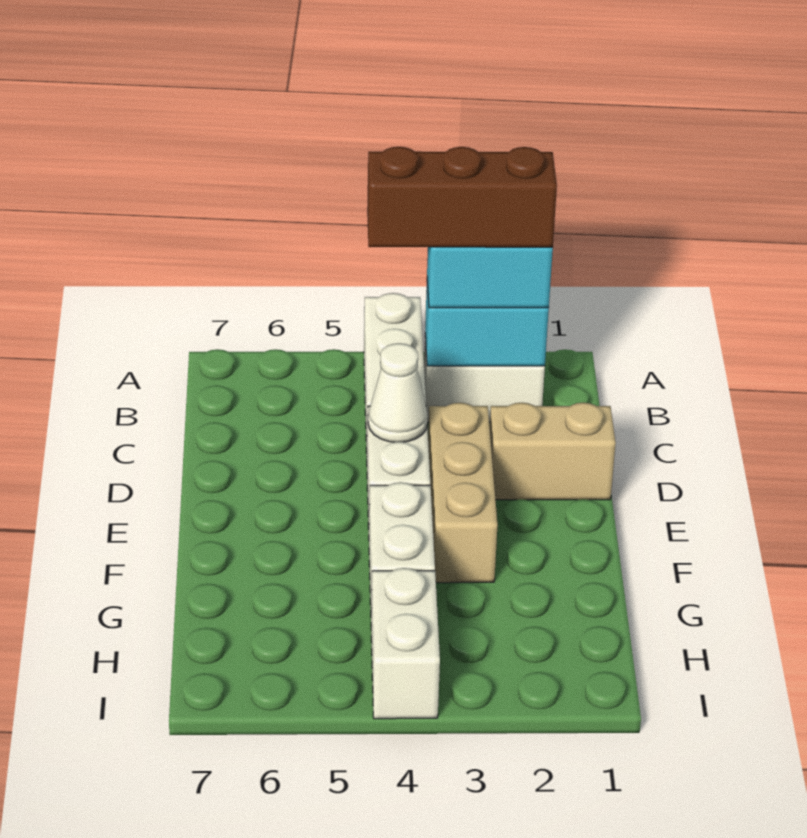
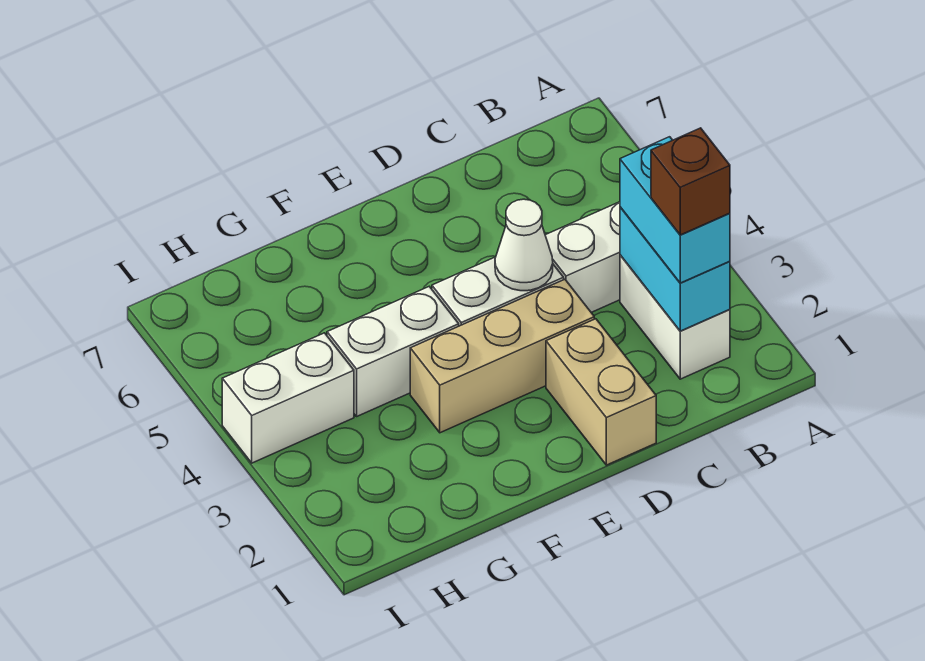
brown 1x3 brick [367,147,557,247] -> brown 1x1 brick [651,128,730,235]

